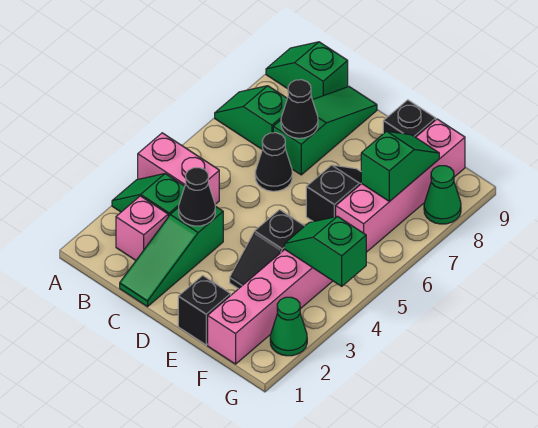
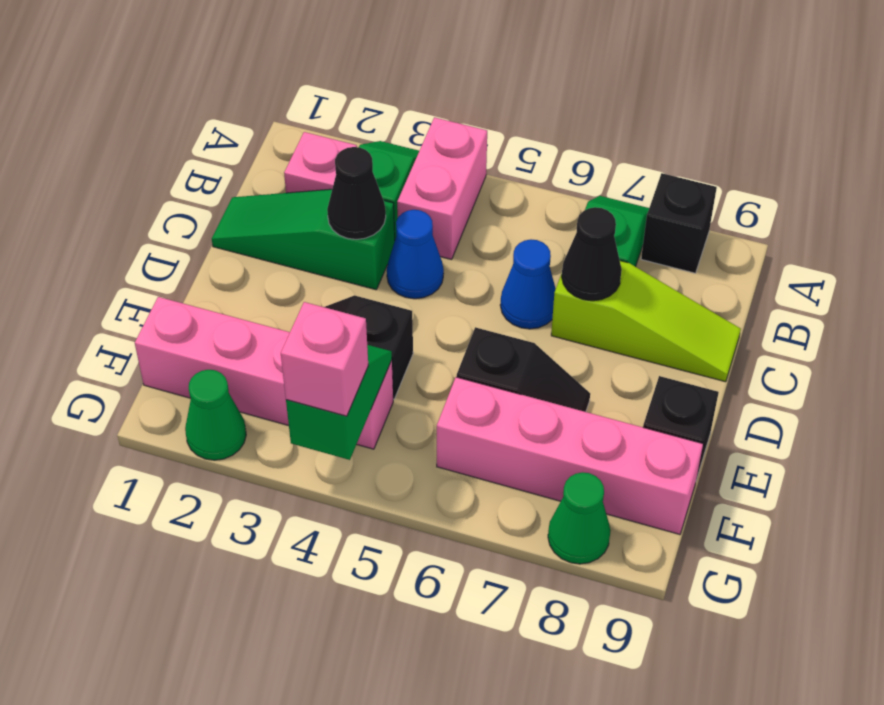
green 1x2 slope [266,42,348,100] -> none
none -> blue 1x1 cone [387,210,444,299]
black 1x1 cone [255,133,292,191] -> blue 1x1 cone [500,240,556,329]
green 1x3 slope [273,87,377,175] -> lime 1x3 slope [551,261,741,382]
black 1x1 brick [178,275,231,345] -> black 1x1 brick moved to [641,173,717,273]
green 1x2 slope [361,131,439,201] -> none
none -> pink 1x1 brick [281,302,368,416]

